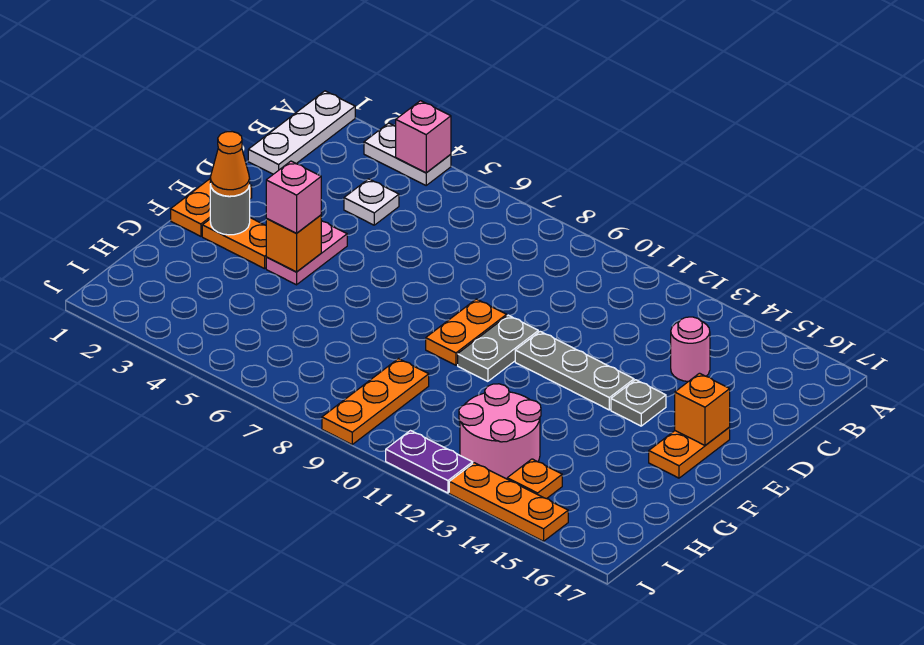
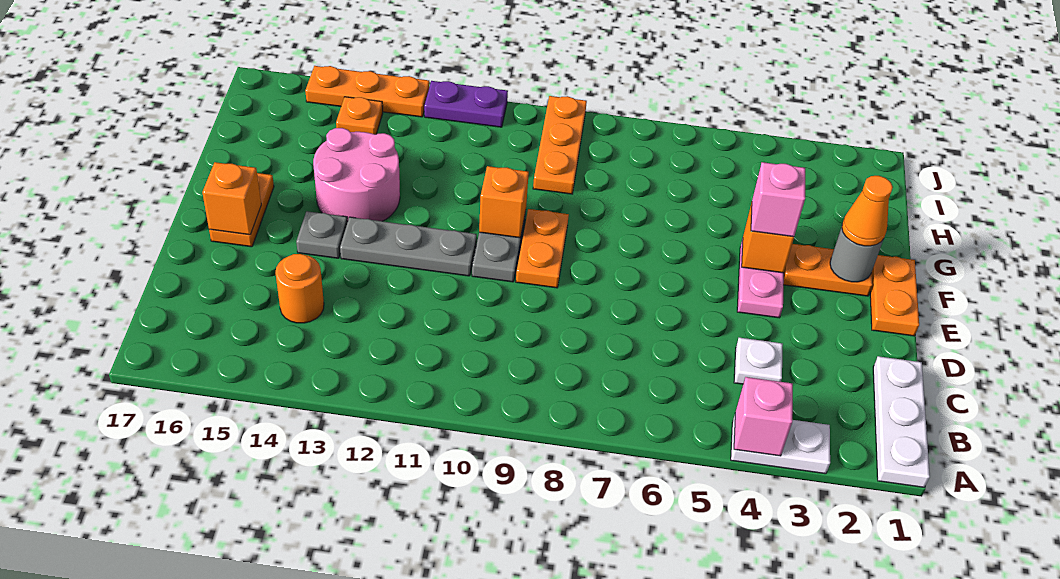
pink 1x1 round brick [671,317,710,382] -> orange 1x1 round brick [276,254,324,323]
none -> orange 1x1 brick [479,166,529,238]
pink 2x2 round brick [459,384,541,479] -> pink 2x2 round brick moved to [313,128,400,221]

